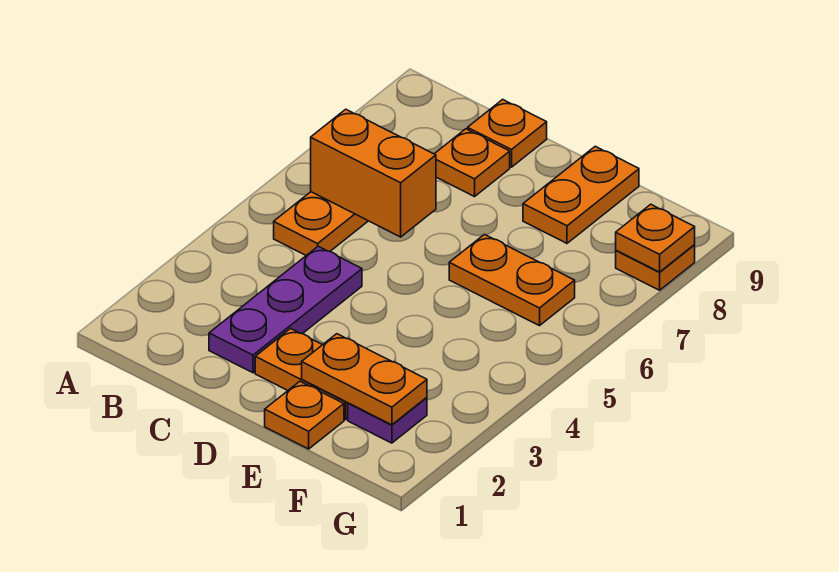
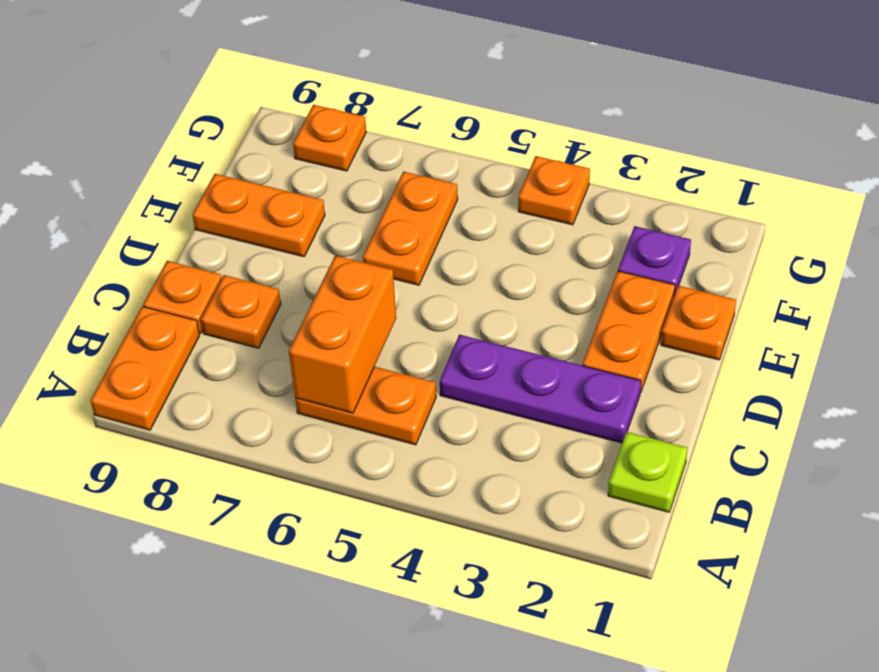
none -> lime 1x1 plate [608,432,687,512]
orange 1x2 plate [302,334,427,425] -> orange 1x2 plate moved to [90,306,200,430]
orange 1x1 plate [616,204,695,272] -> orange 1x1 plate moved to [518,156,590,225]

